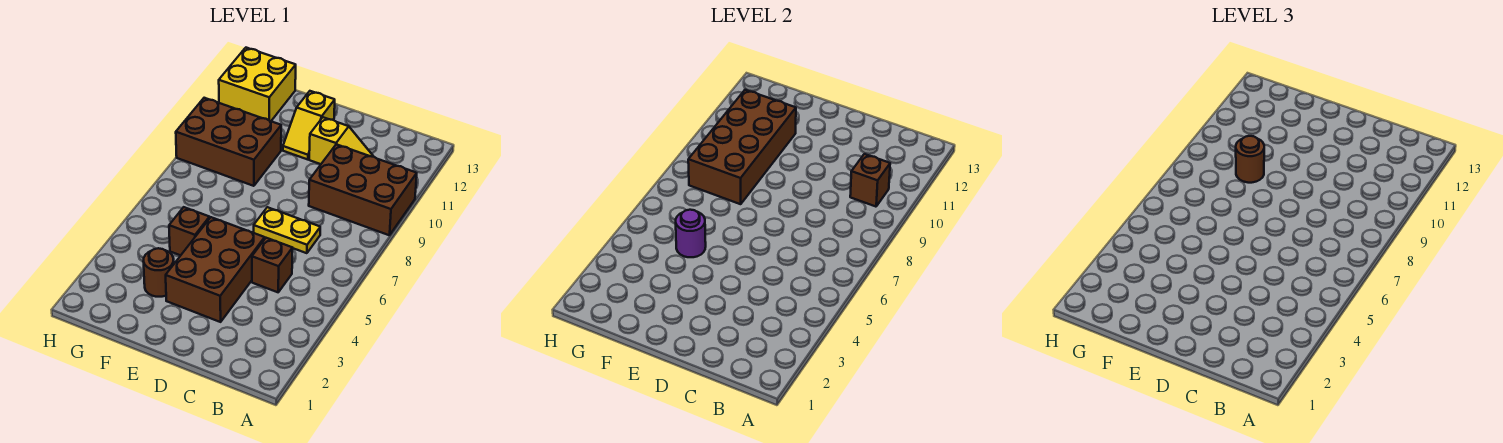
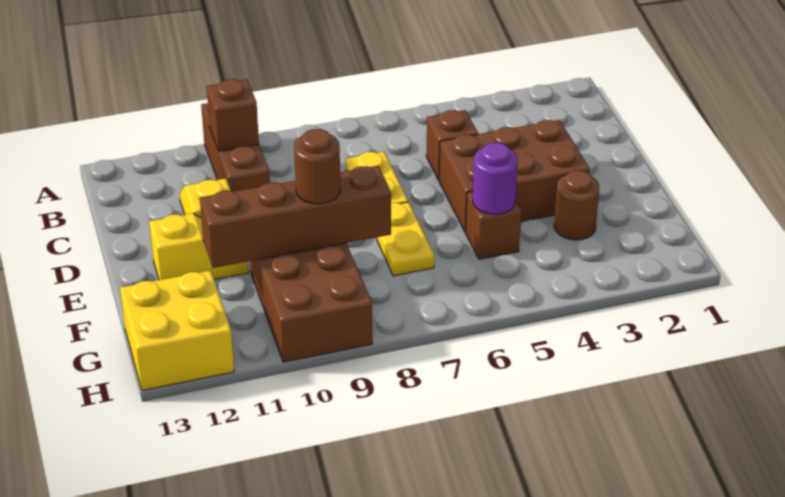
brown 2x3 brick [309,144,417,235] -> brown 1x3 brick [201,103,270,192]
none -> yellow 1x2 plate [376,202,434,276]
brown 2x4 brick [688,90,796,204] -> brown 1x4 brick [200,166,391,268]

